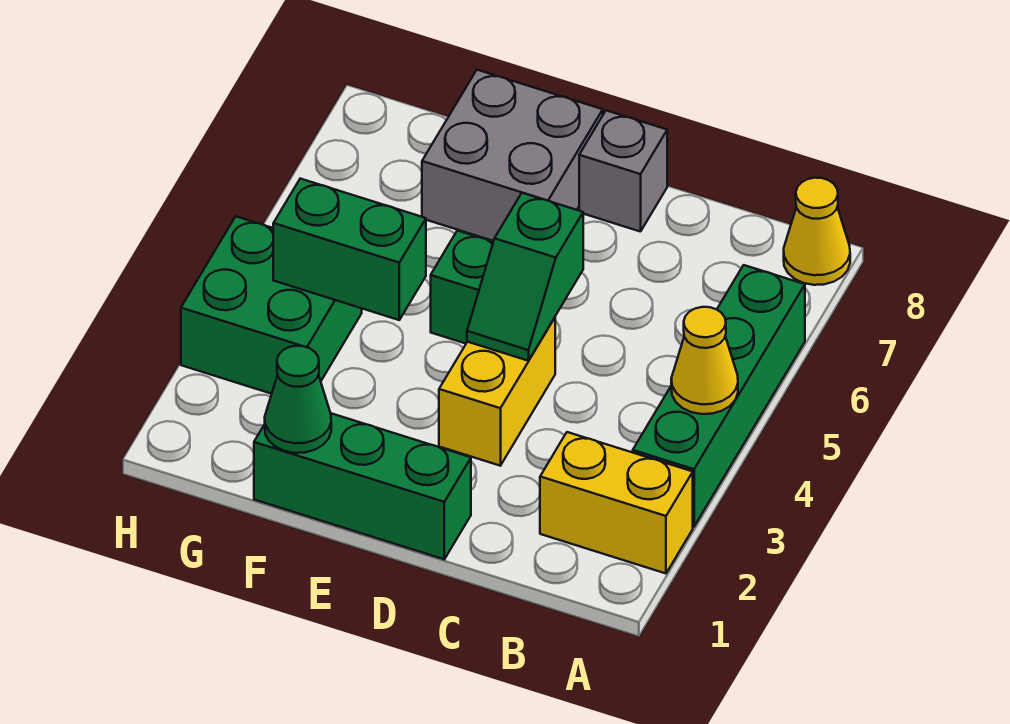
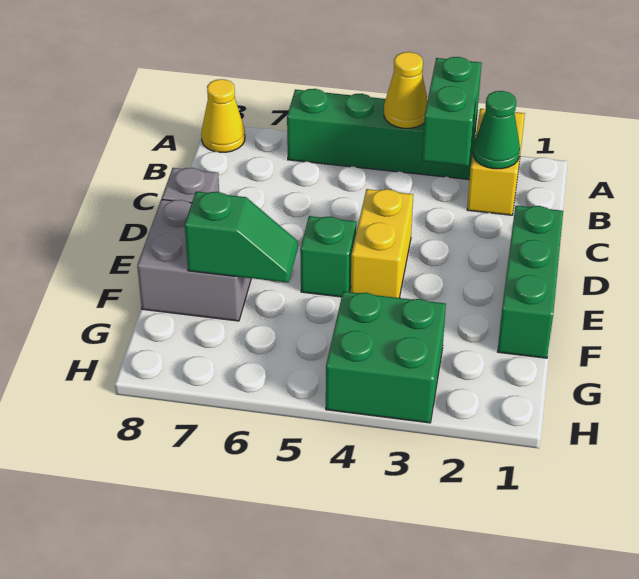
yellow 1x2 brick [439,318,555,466] -> yellow 1x2 brick turned to [351,189,413,298]
green 1x2 slope [467,193,583,361] -> green 1x2 slope moved to [185,192,298,283]
green 1x1 cone [265,346,331,453] -> green 1x1 cone moved to [473,91,520,169]
green 1x2 brick [273,179,426,320] -> green 1x2 brick moved to [422,57,482,166]

